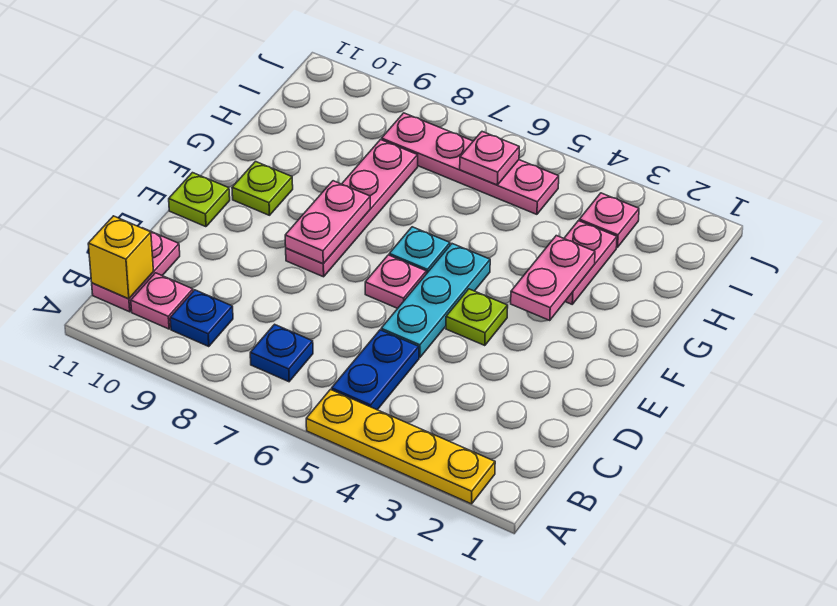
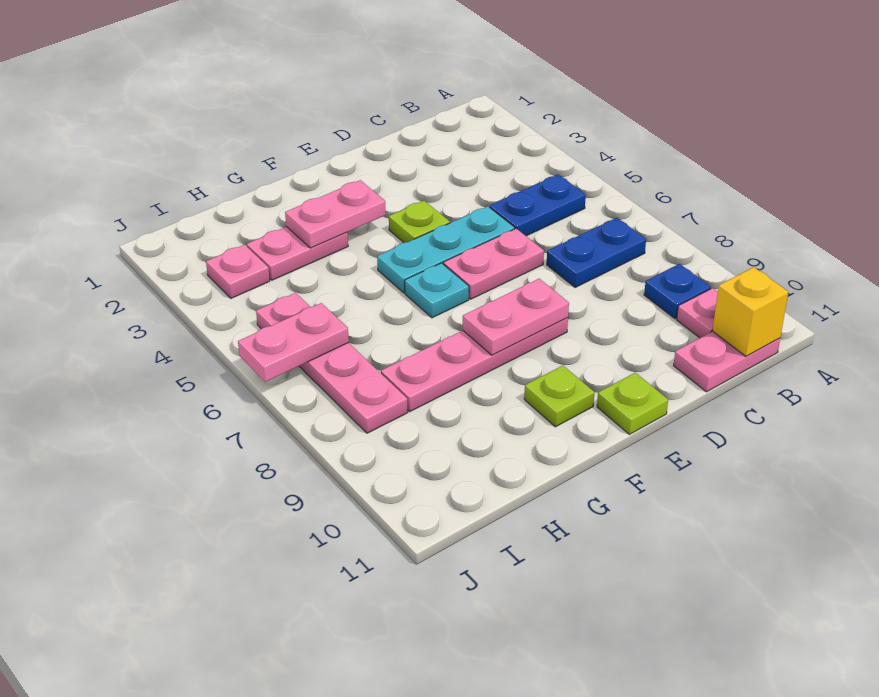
yellow 1x4 plate [306,390,495,504] -> none
blue 1x1 plate [250,324,313,382] -> blue 1x2 plate [547,218,646,288]
pink 1x1 plate [365,255,426,308] -> pink 1x2 plate [443,229,544,299]
pink 1x1 plate [460,132,519,185] -> pink 1x2 plate [238,303,349,382]

